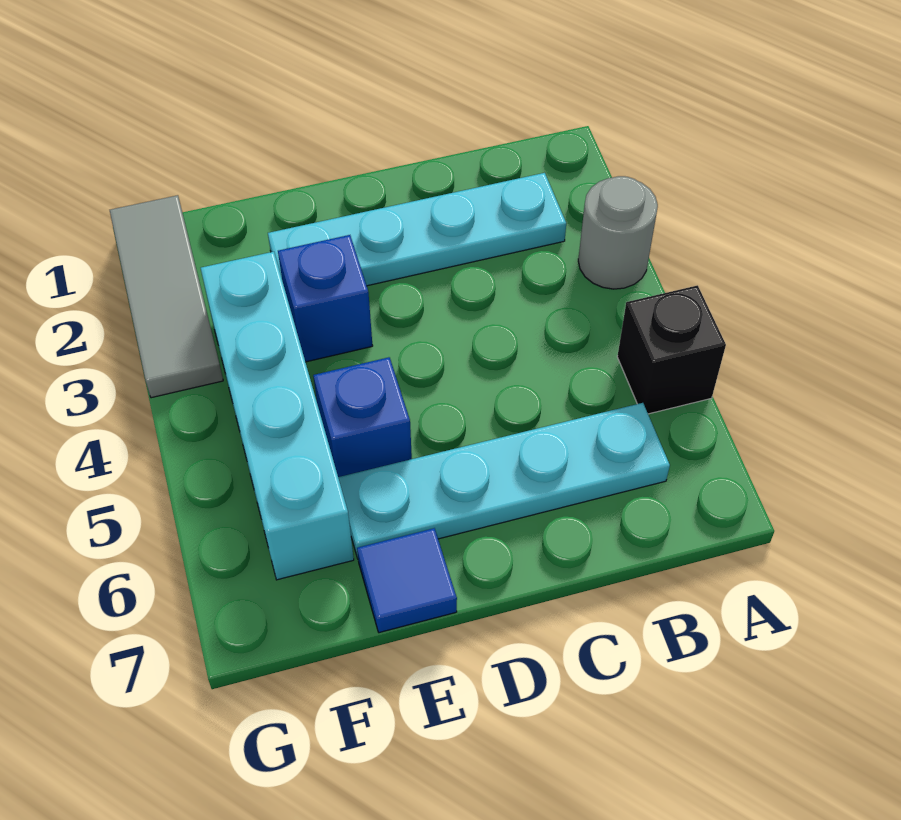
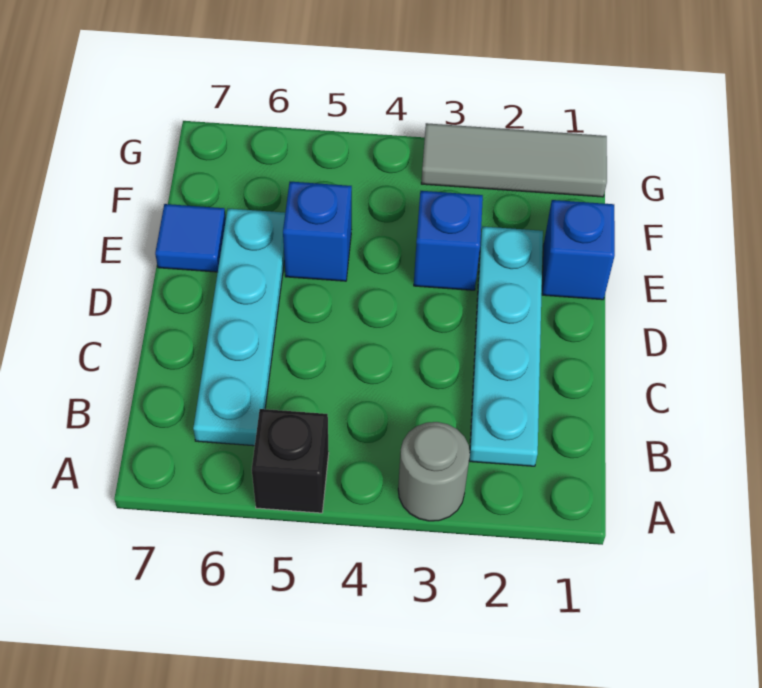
none -> blue 1x1 brick [542,200,615,300]
cyan 1x4 brick [201,252,354,580] -> none

